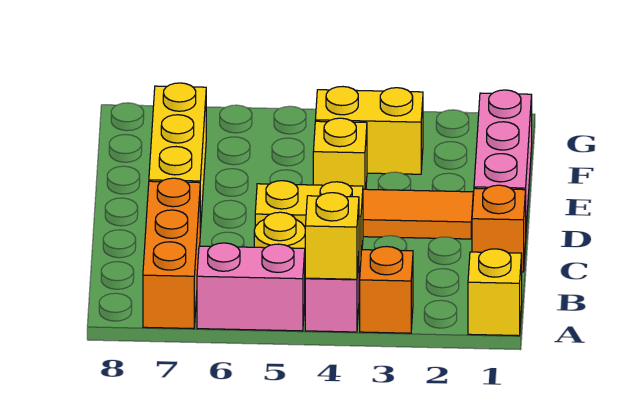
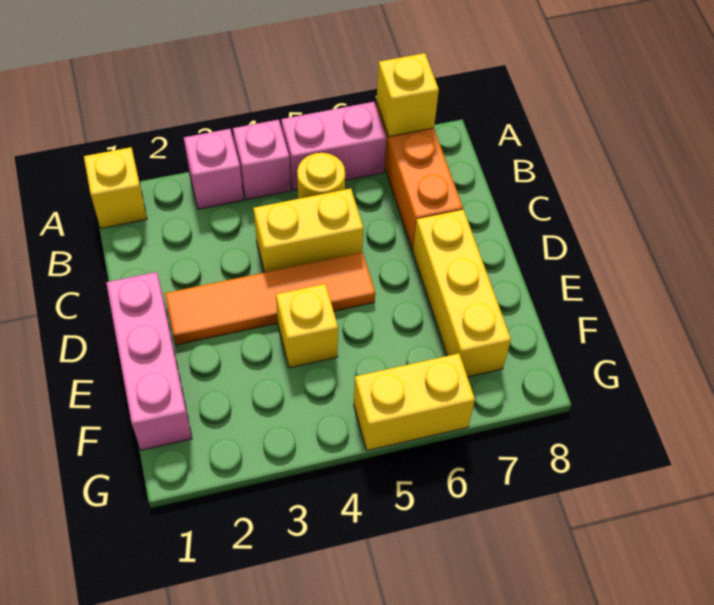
orange 1x1 brick [360,247,413,333] -> pink 1x1 brick [184,129,243,209]
yellow 1x1 brick [305,193,359,279] -> yellow 1x1 brick moved to [377,53,439,137]
orange 1x1 brick [472,185,526,272] -> none
yellow 1x2 brick [315,86,423,174] -> yellow 1x2 brick moved to [354,354,475,451]

